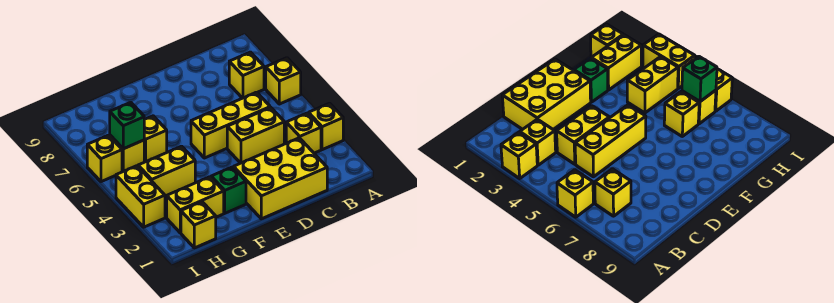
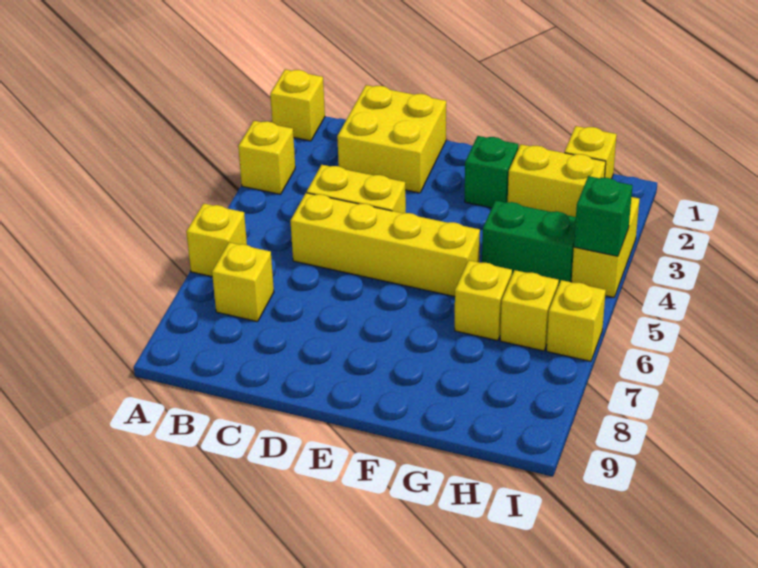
yellow 1x1 brick [286,113,321,153] -> yellow 1x1 brick moved to [270,69,325,141]
yellow 2x3 brick [234,138,327,219] -> yellow 2x2 brick [337,85,446,193]
yellow 1x3 brick [191,92,270,158] -> yellow 1x4 brick [291,193,480,297]
yellow 1x2 brick [138,146,195,197] -> green 1x2 brick [482,201,576,286]
green 1x1 brick [110,102,144,149] -> green 1x1 brick moved to [574,176,633,256]

